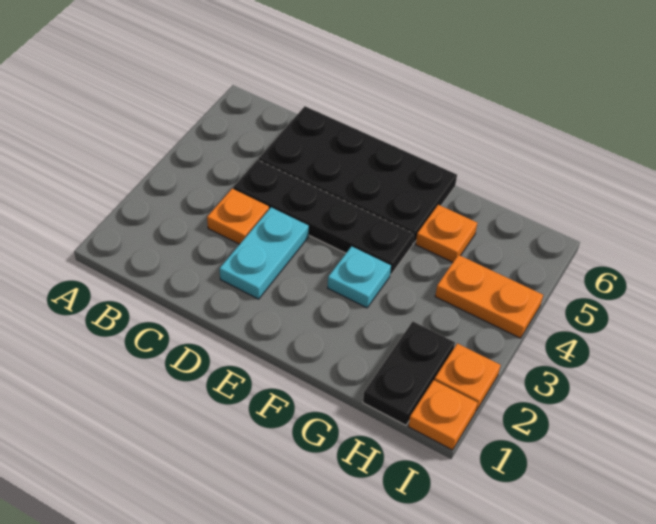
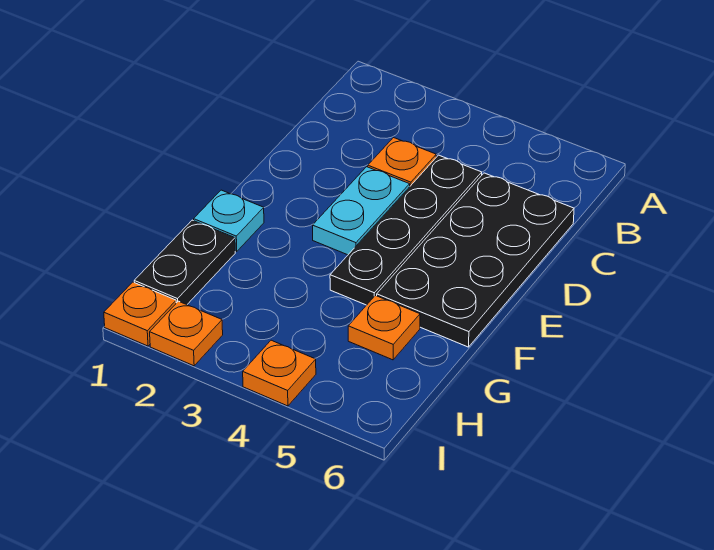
cyan 1x2 plate [220,207,309,299] -> cyan 1x2 plate turned to [313,167,410,255]
cyan 1x1 plate [328,246,391,308] -> cyan 1x1 plate moved to [194,190,264,252]
black 1x2 plate [363,322,455,425] -> black 1x2 plate turned to [134,220,235,305]
orange 1x2 plate [435,255,543,338] -> orange 1x1 plate [243,340,316,406]

